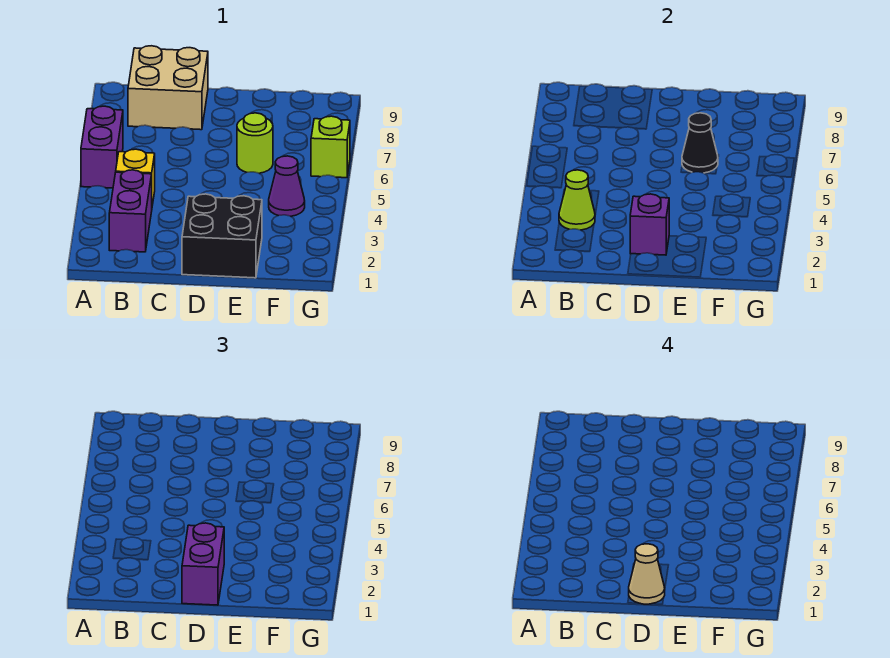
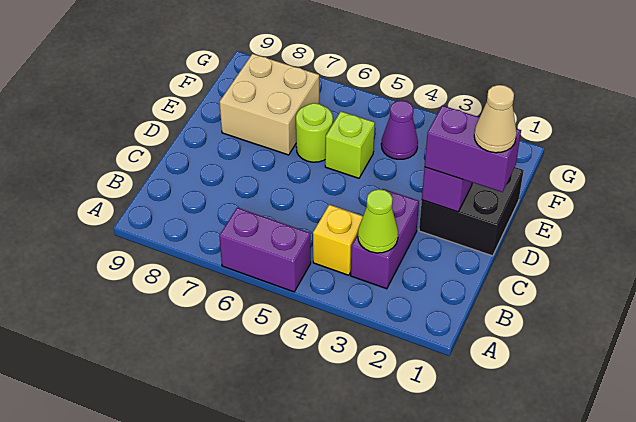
purple 1x2 brick [109,170,152,252] -> purple 1x2 brick turned to [351,189,419,289]
tan 2x2 brick [128,46,208,130] -> tan 2x2 brick moved to [220,54,319,155]
black 1x1 cone [682,113,718,173] -> none
lime 1x1 brick [311,116,350,178] -> lime 1x1 brick moved to [325,112,375,178]

